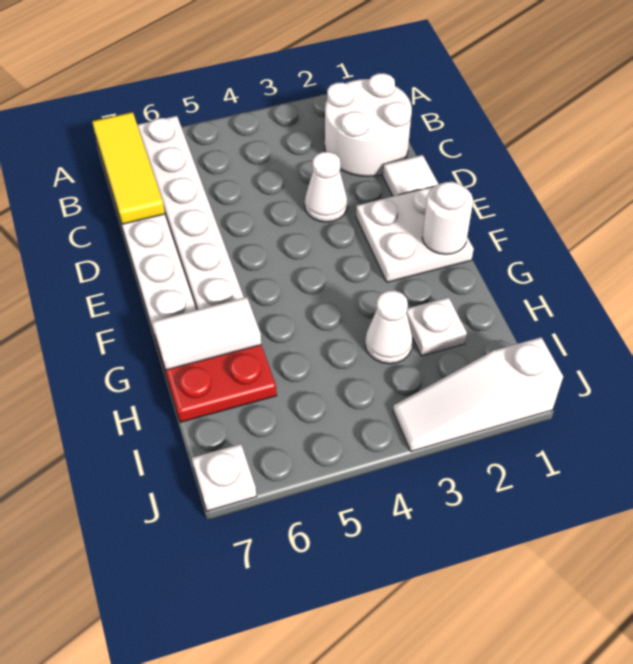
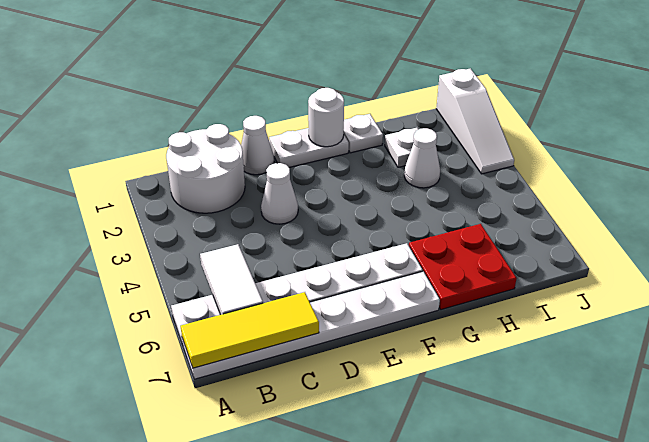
white 1x1 tile [383,155,438,196] -> white 1x1 cone [241,116,274,175]
white 2x2 plate [356,187,474,282] -> white 1x2 plate [269,128,349,167]
white 1x2 tile [152,297,261,370] -> white 1x2 tile moved to [200,244,263,315]
white 1x1 plate [192,444,256,511] -> white 1x1 plate moved to [344,114,383,153]

